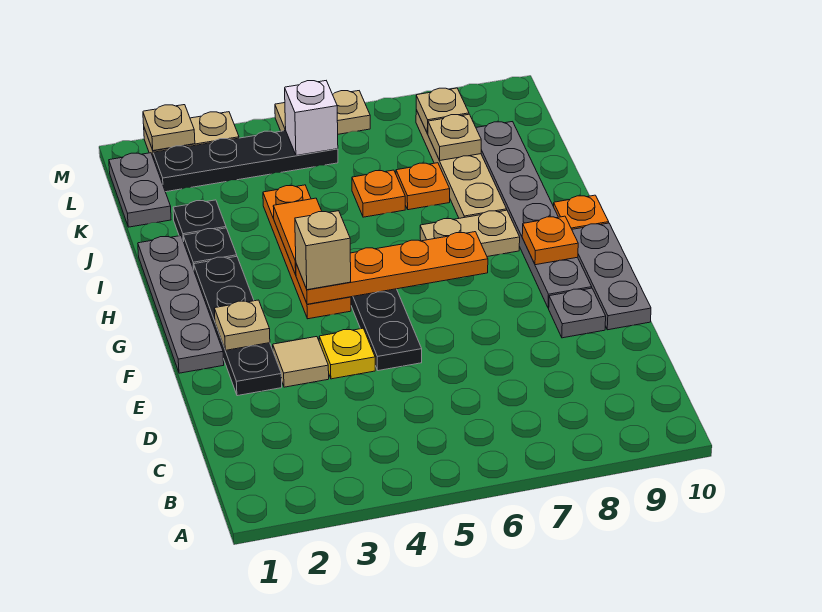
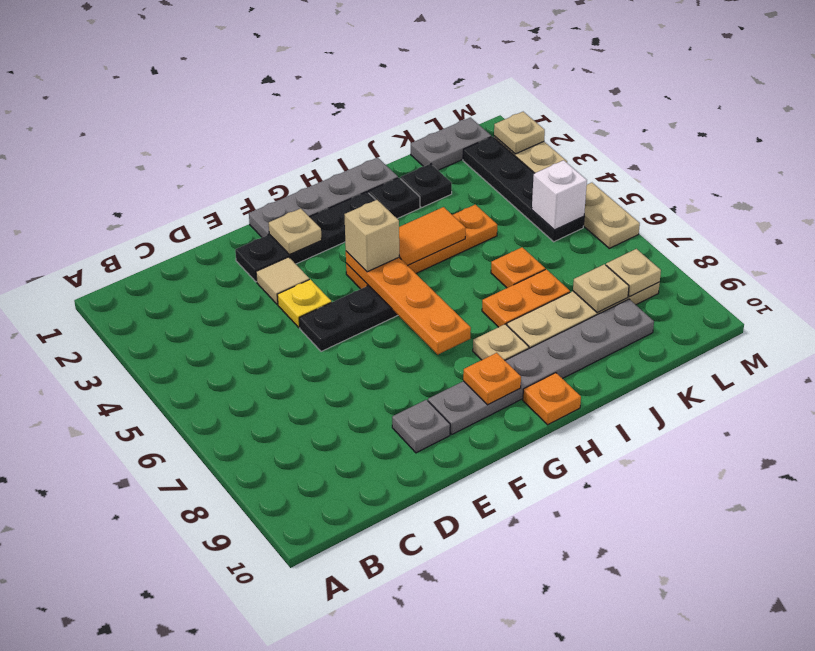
grey 1x3 plate [572,223,651,330] -> none
tan 1x2 plate [420,210,520,257] -> tan 1x1 plate [473,324,529,360]
orange 1x1 plate [396,163,450,210] -> orange 1x2 plate [482,269,570,327]

